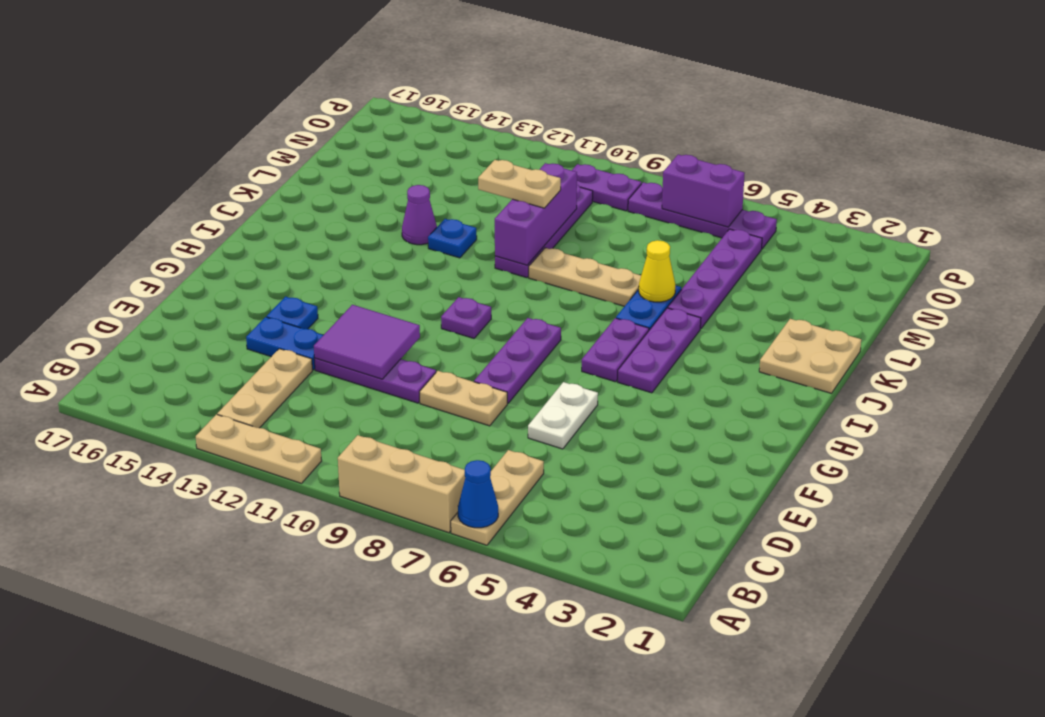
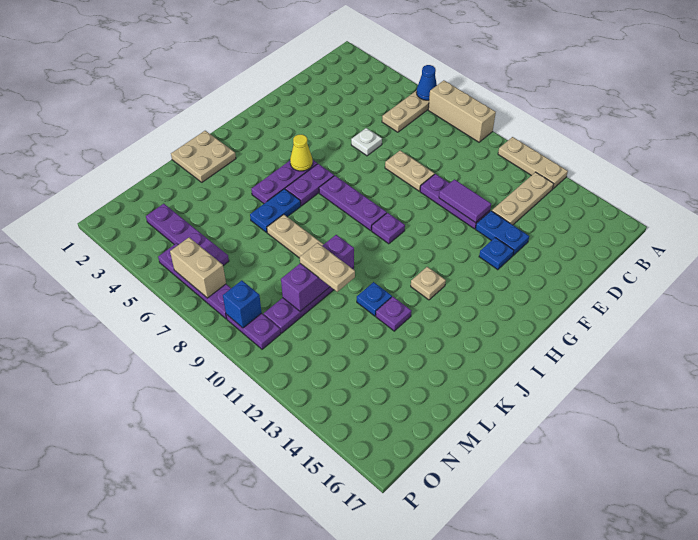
white 1x2 plate [528,382,598,449] -> white 1x1 plate [351,128,382,156]
purple 2x2 tile [314,305,420,379] -> purple 1x2 tile [439,179,491,223]
purple 1x3 plate [474,318,561,403] -> purple 1x3 plate turned to [319,176,387,231]
none -> tan 1x1 plate [411,267,446,300]
purple 1x4 plate [668,229,762,329] -> purple 1x4 plate turned to [146,204,229,266]
yellow 1x1 cone [639,240,675,302] -> yellow 1x1 cone moved to [290,135,313,171]
purple 1x1 cone [402,185,437,245] -> purple 1x1 plate [376,297,411,331]
purple 1x2 brick [662,155,745,227] -> tan 1x2 brick [170,238,226,298]
none -> blue 1x1 brick [223,280,262,328]

